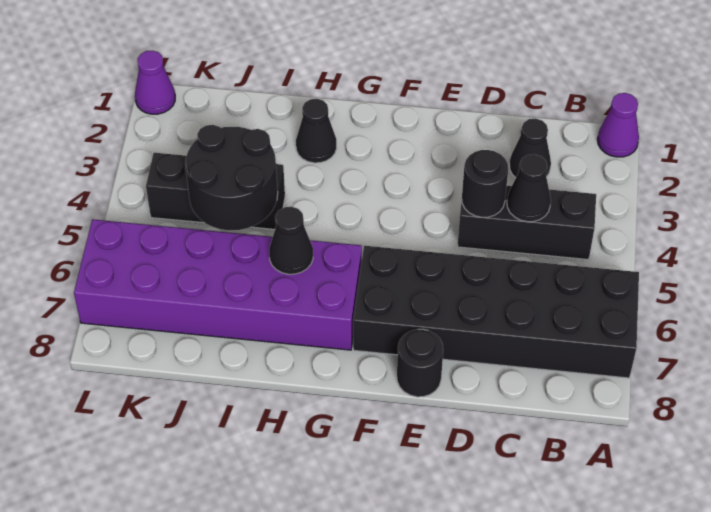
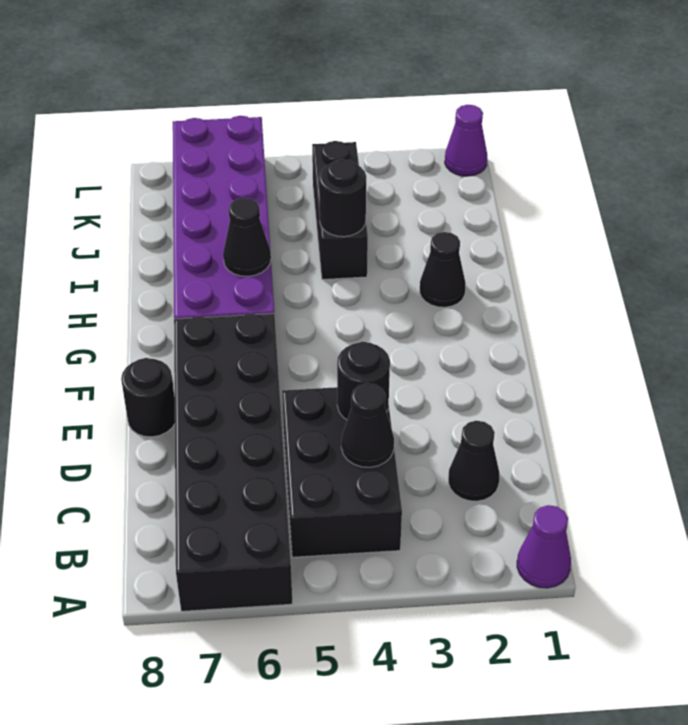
black 1x3 brick [457,186,596,260] -> black 2x3 brick [282,387,402,557]
black 2x2 round brick [185,125,278,230] -> black 1x1 round brick [319,159,366,237]

